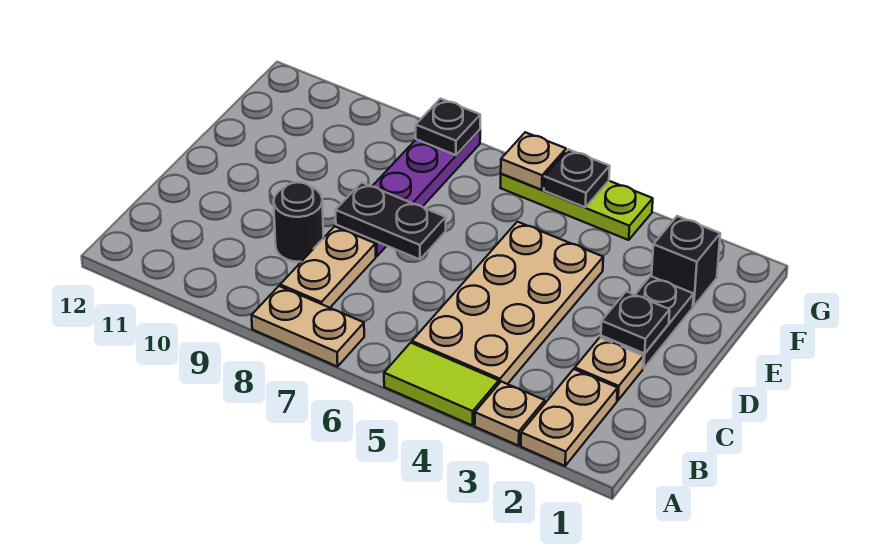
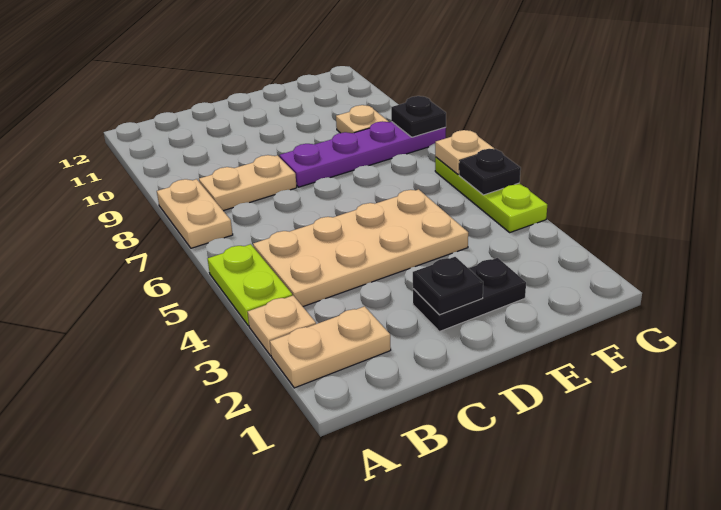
lime 1x2 tile [384,343,499,426] -> lime 1x2 plate [208,244,292,326]
tan 1x1 plate [575,338,643,400] -> tan 1x1 plate moved to [336,105,388,133]
black 1x1 round brick [274,182,324,262] -> none
black 1x2 plate [336,182,446,259] -> none
black 1x1 brick [652,216,720,306] -> none

